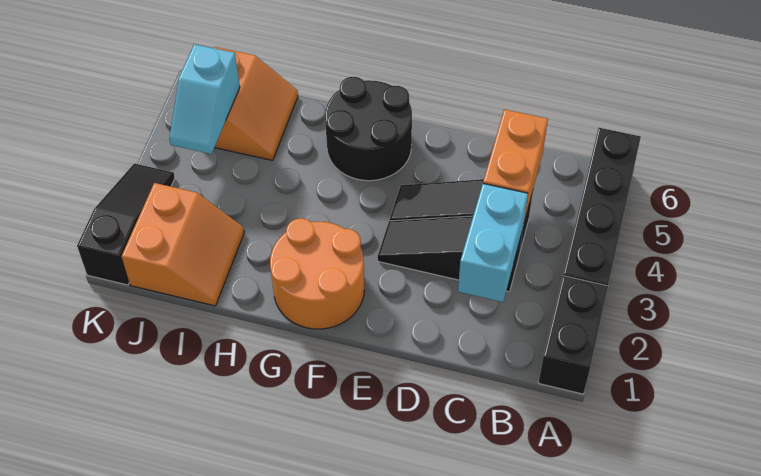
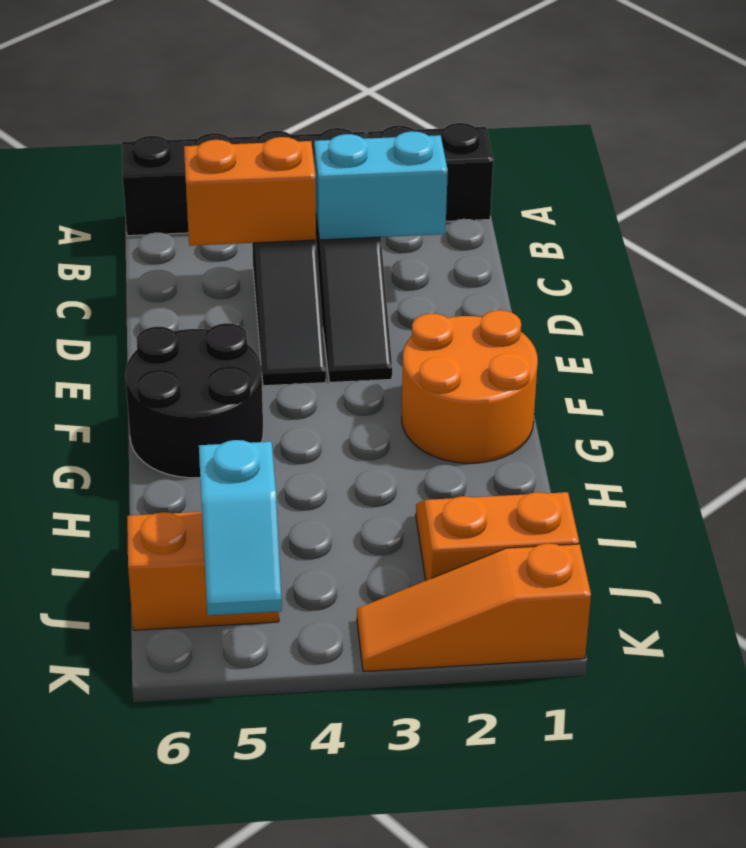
cyan 1x2 slope [169,44,240,154] -> cyan 1x2 slope turned to [199,440,282,615]
black 1x3 slope [77,163,175,285] -> orange 1x3 slope [357,543,591,672]

